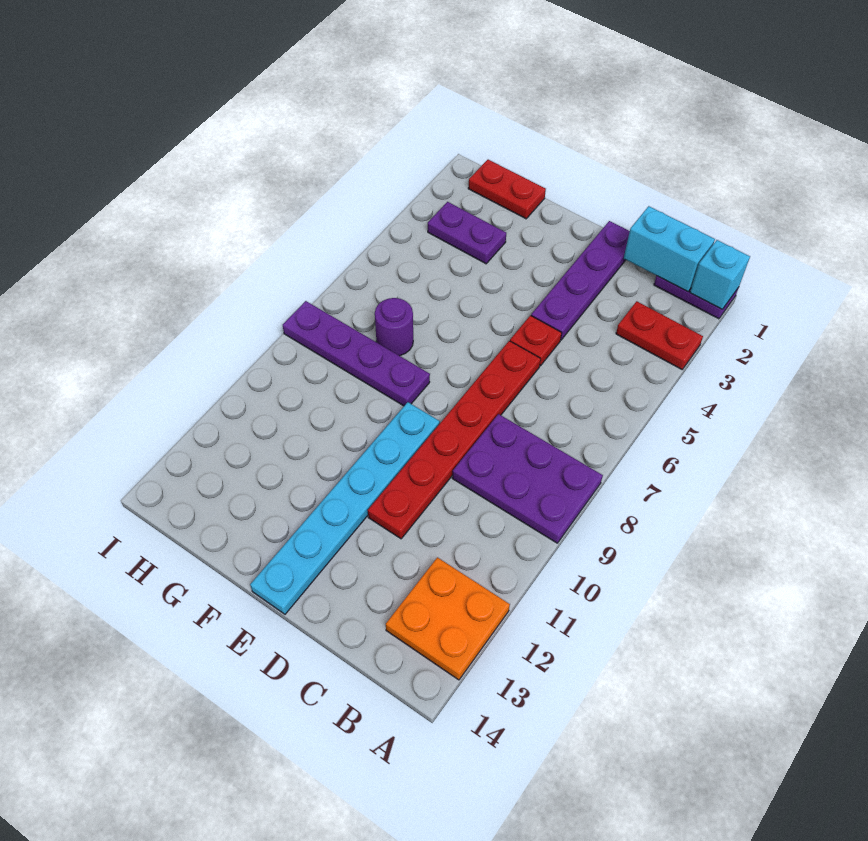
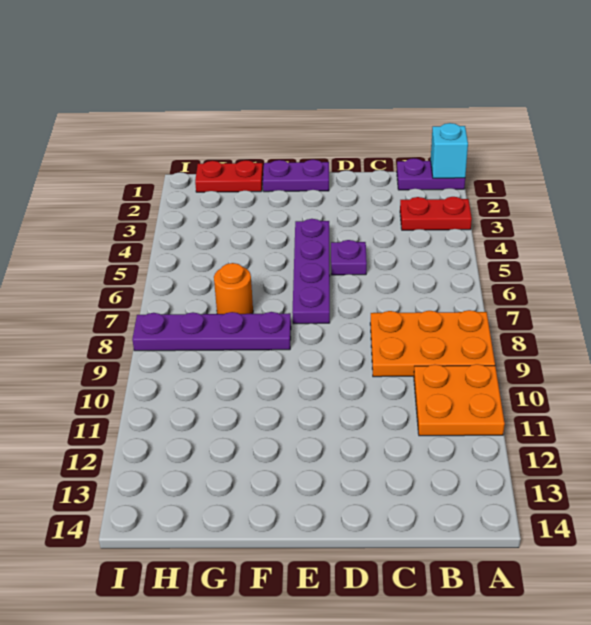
purple 2x3 plate [452,414,603,543] -> orange 2x3 plate [370,310,495,377]
orange 2x2 plate [386,557,510,680] -> orange 2x2 plate moved to [414,364,505,436]
cyan 1x2 brick [624,206,715,292] -> none
purple 1x4 plate [531,221,630,340] -> purple 1x4 plate moved to [293,219,330,324]
red 1x1 plate [510,315,562,366] -> purple 1x1 plate [331,240,367,275]
red 1x6 plate [368,341,541,539] -> none
cyan 1x6 plate [250,402,440,614] -> none
purple 1x2 plate [428,202,506,264] -> purple 1x2 plate moved to [263,160,329,192]
purple 1x1 round brick [375,298,413,356] -> orange 1x1 round brick [214,263,253,314]

